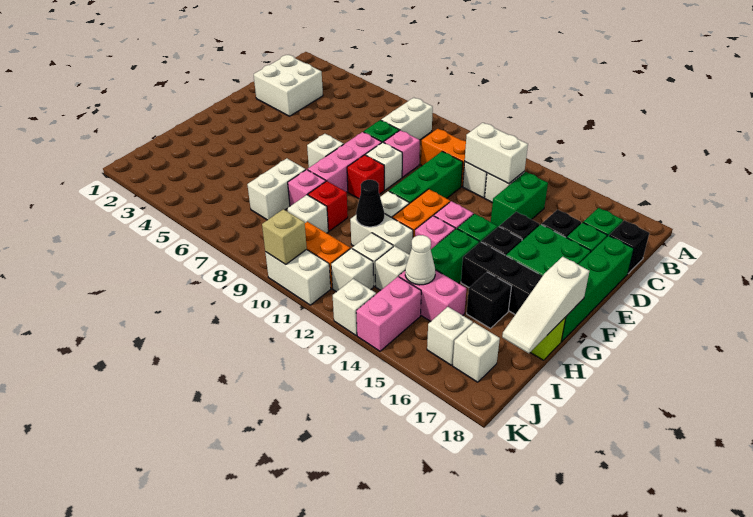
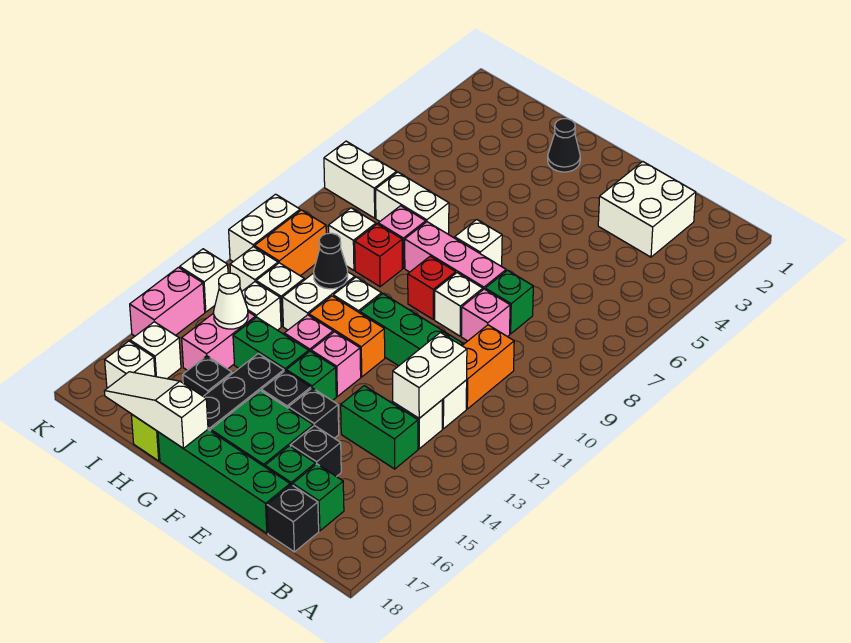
white 1x2 brick [381,98,433,140] -> white 1x2 brick moved to [324,141,396,218]
none -> black 1x1 cone [548,119,580,172]
pink 1x2 brick [356,277,421,351] -> pink 1x2 brick turned to [130,267,205,336]
tan 1x1 brick [262,209,307,265] -> none

